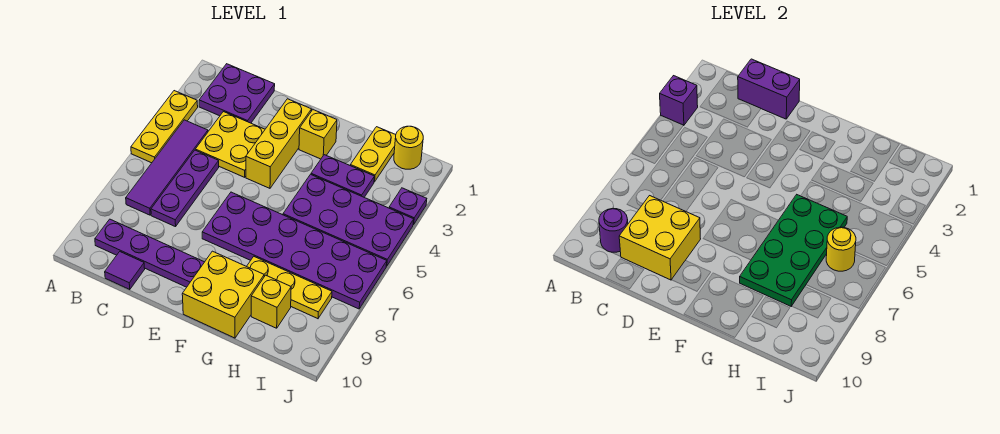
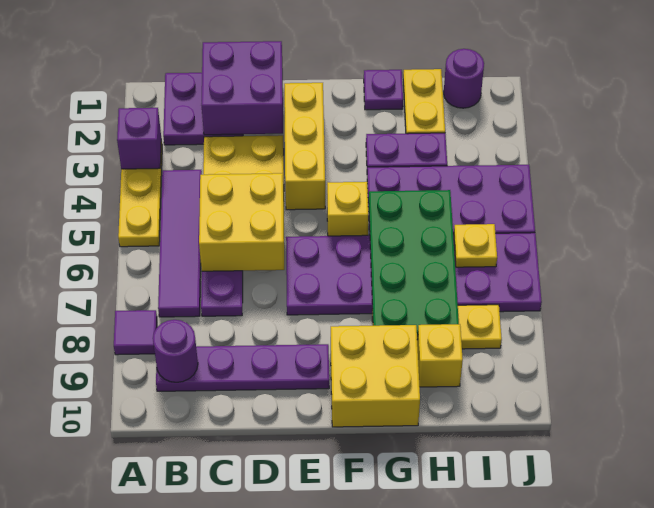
purple 1x2 brick [738,59,800,119] -> purple 2x2 brick [202,41,283,135]
yellow 2x2 brick [619,196,700,280] -> yellow 2x2 brick moved to [199,173,284,271]
purple 1x1 tile [105,252,145,290] -> purple 1x1 tile moved to [114,310,157,355]
yellow 1x1 brick [299,110,337,159] -> yellow 1x1 brick moved to [327,182,368,236]
yellow 1x1 round brick [394,126,423,169] -> purple 1x1 round brick [444,49,484,108]
yellow 1x1 round brick [826,227,856,271] -> yellow 1x1 plate [454,224,497,267]
purple 1x1 plate [389,188,427,224] -> purple 1x1 plate moved to [364,70,403,110]

